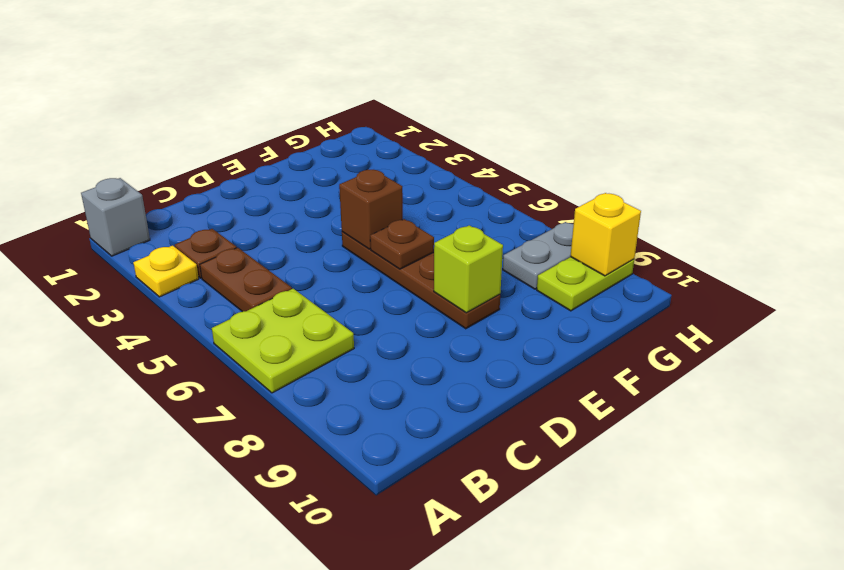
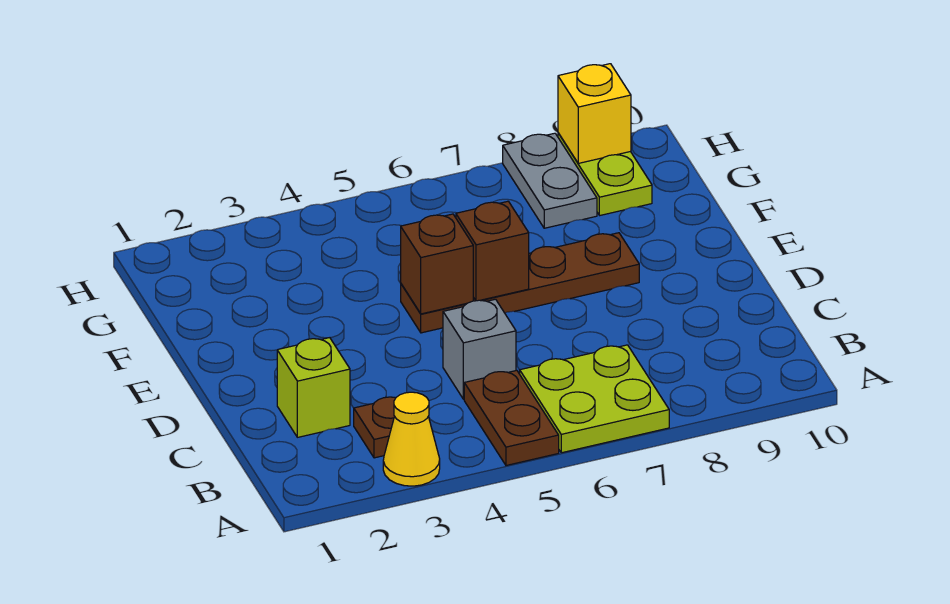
grey 1x1 brick [81,178,150,256] -> grey 1x1 brick moved to [443,299,516,399]
yellow 1x1 plate [133,246,199,297] -> yellow 1x1 cone [383,392,440,486]
brown 1x2 plate [200,248,292,312] -> brown 1x2 plate turned to [464,370,559,465]
brown 1x1 plate [370,219,434,269] -> brown 1x1 brick [456,201,529,301]
lime 1x1 brick [434,225,503,313] -> lime 1x1 brick moved to [277,338,350,437]

